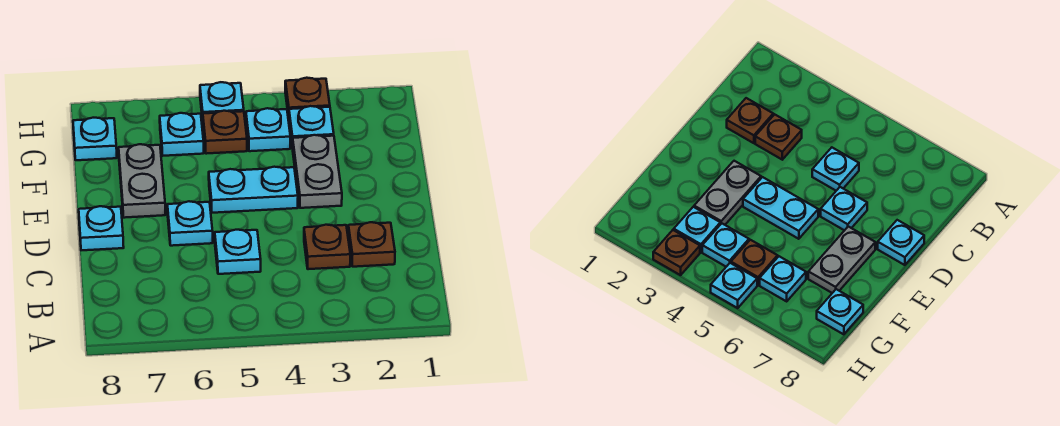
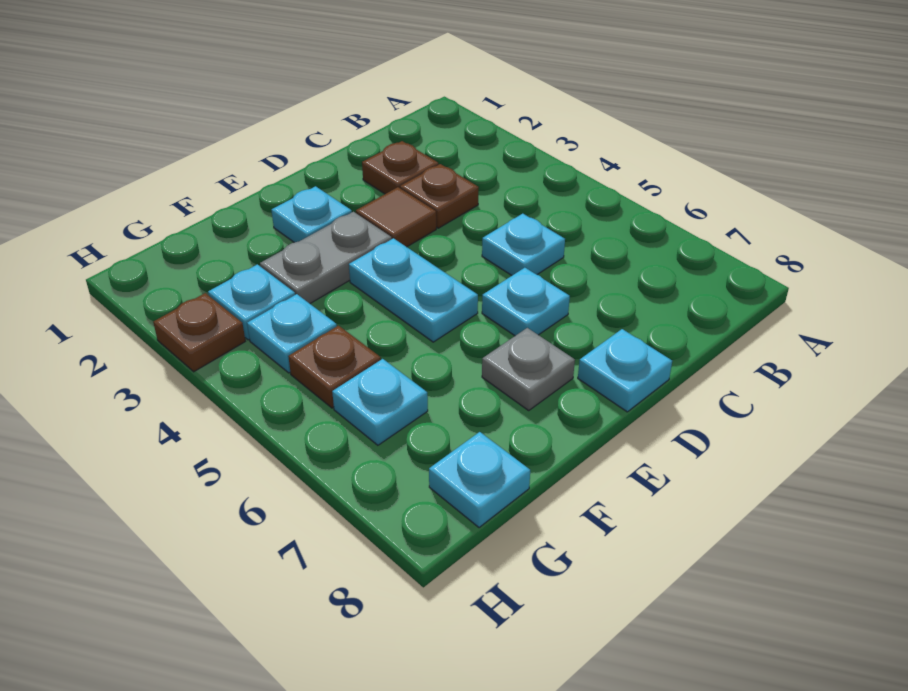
none -> brown 1x1 tile [356,187,436,247]
grey 1x2 plate [119,144,165,218] -> grey 1x1 plate [482,328,575,410]
cyan 1x1 plate [200,82,244,120] -> cyan 1x1 plate moved to [272,186,352,242]

